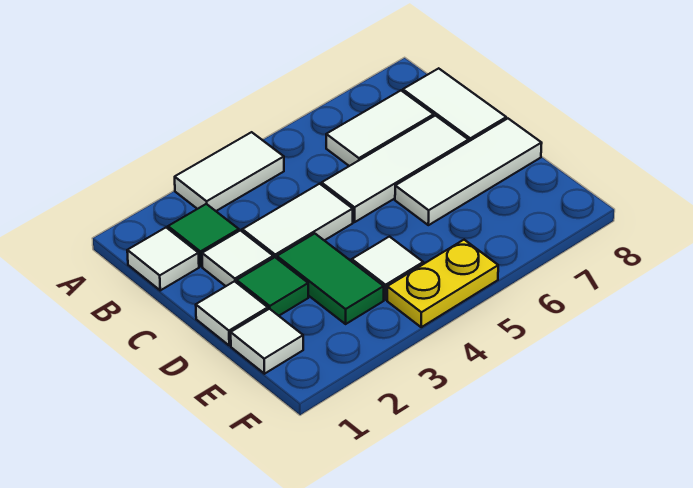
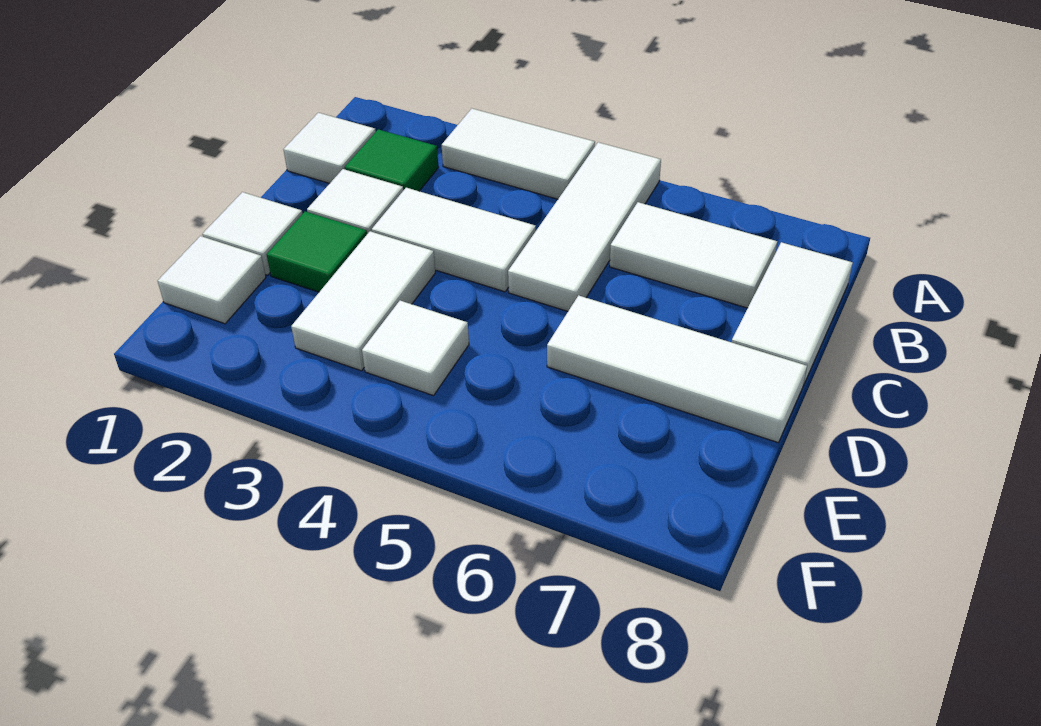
white 1x3 tile [322,116,469,222] -> white 1x3 tile turned to [508,142,661,311]
green 1x2 tile [277,234,384,324] -> white 1x2 tile [291,231,435,371]
yellow 1x2 plate [387,240,498,327] -> none

